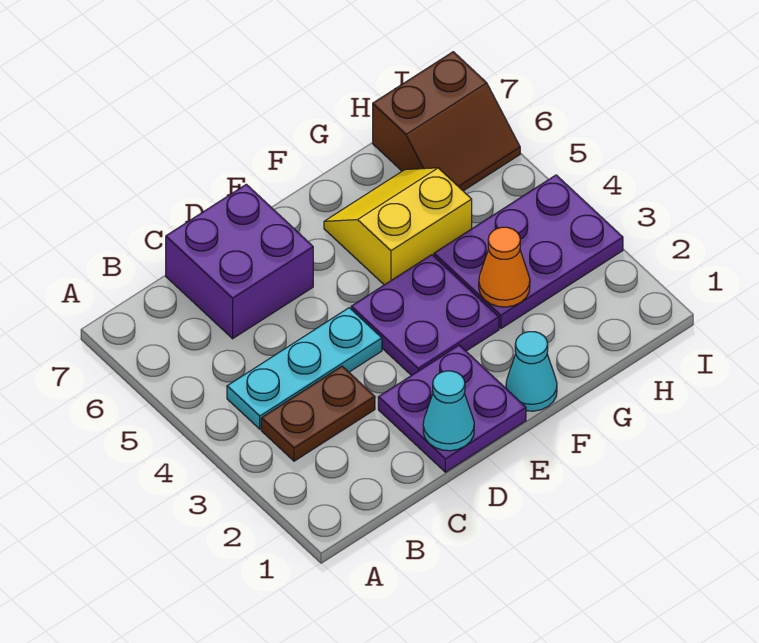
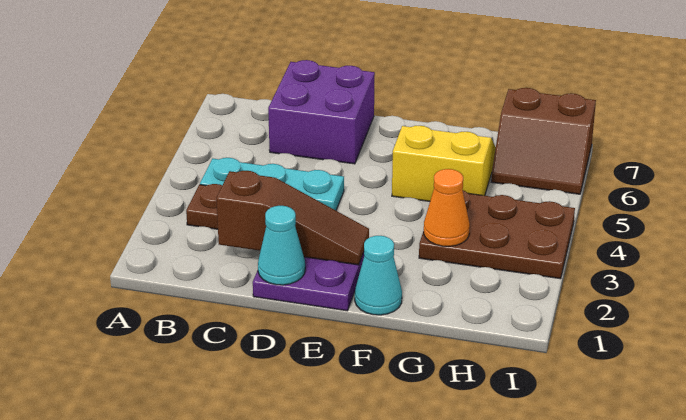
none -> brown 1x3 slope [216,171,369,265]
purple 2x2 plate [351,255,499,376] -> none
purple 2x3 plate [434,175,623,328] -> brown 2x3 plate [419,190,575,279]

